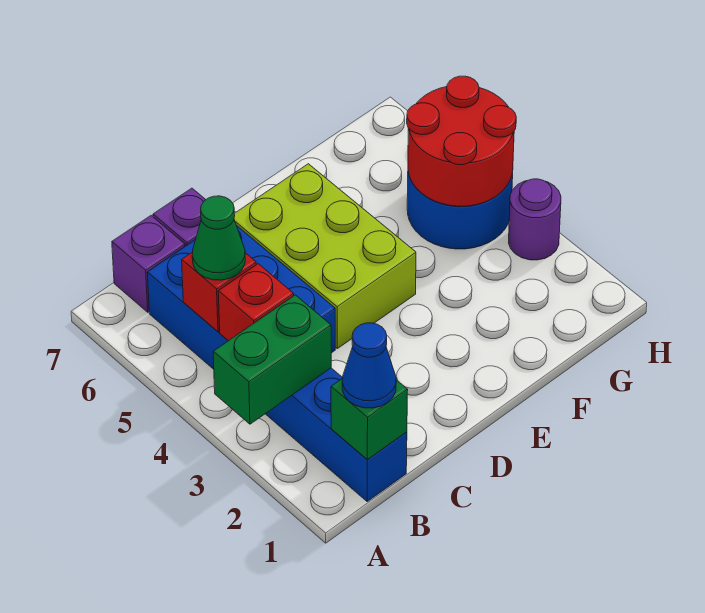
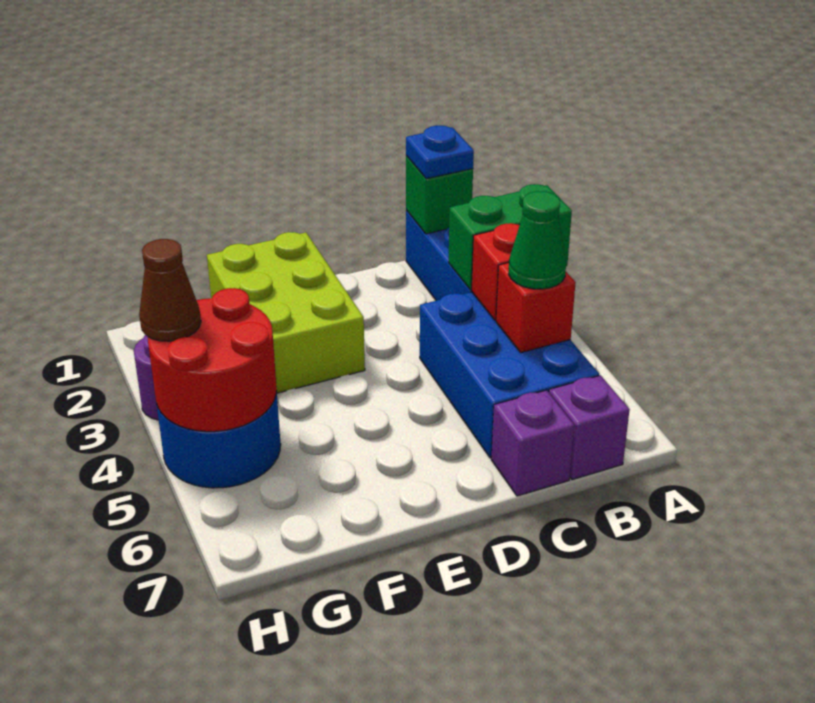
blue 1x1 cone [342,323,396,408] -> blue 1x1 plate [406,126,474,179]
lime 2x3 brick [234,164,416,348] -> lime 2x3 brick moved to [207,232,365,393]
none -> brown 1x1 cone [139,239,201,341]

